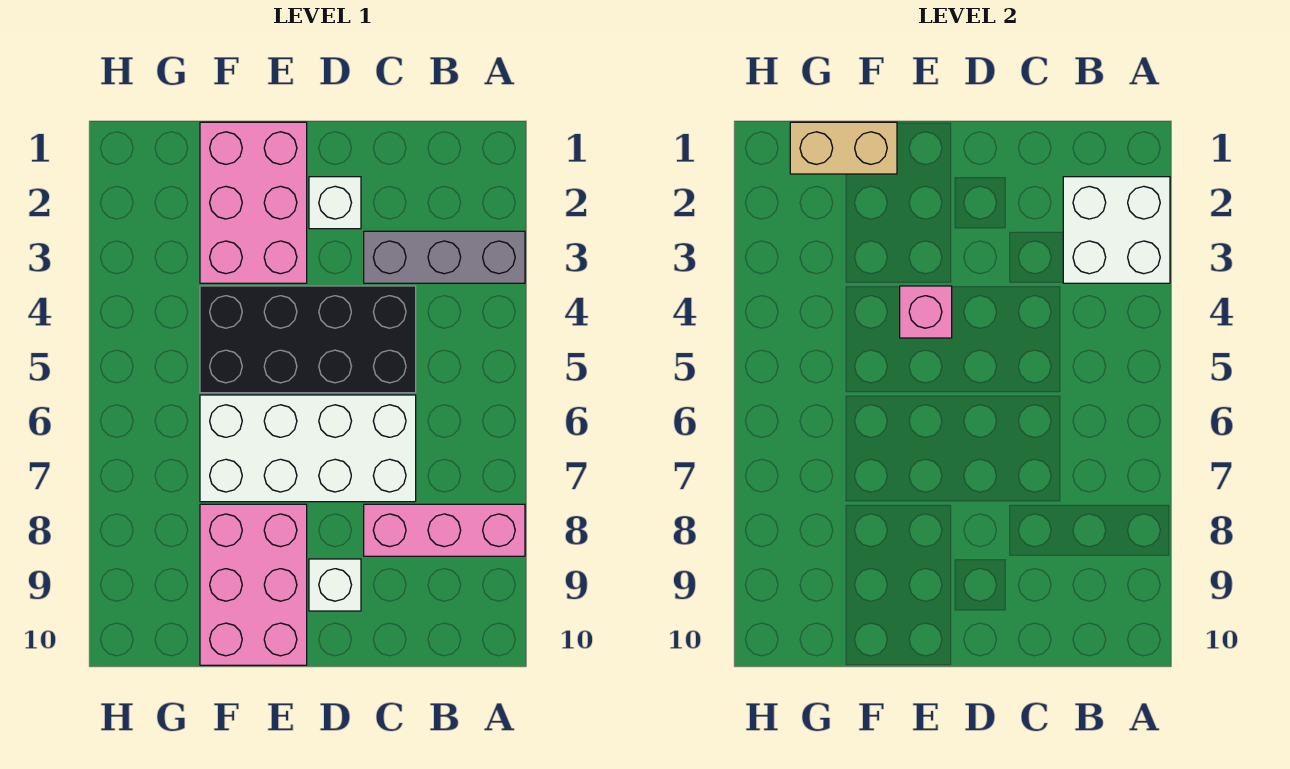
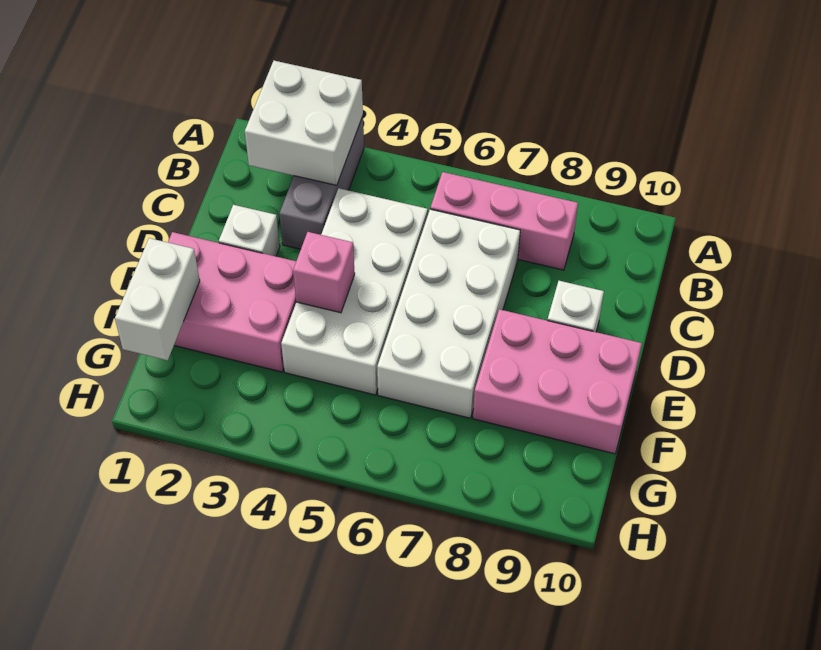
pink 1x3 brick [364,504,525,556] -> pink 1x3 brick turned to [430,172,578,270]
black 2x4 brick [200,286,416,393] -> white 2x4 brick [281,188,428,395]
tan 1x2 brick [790,122,897,174] -> white 1x2 brick [115,238,200,360]

